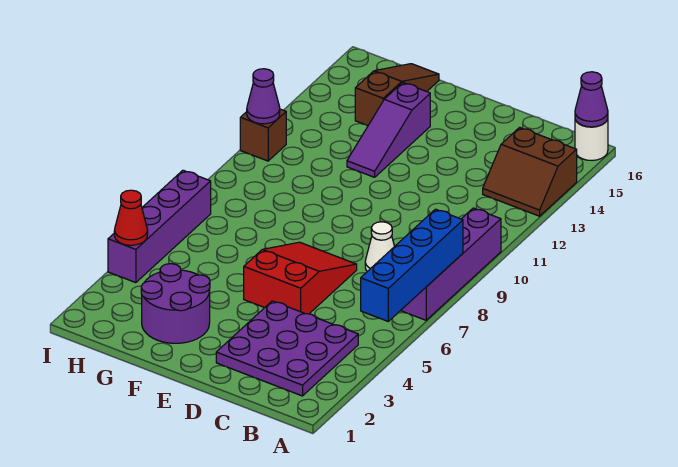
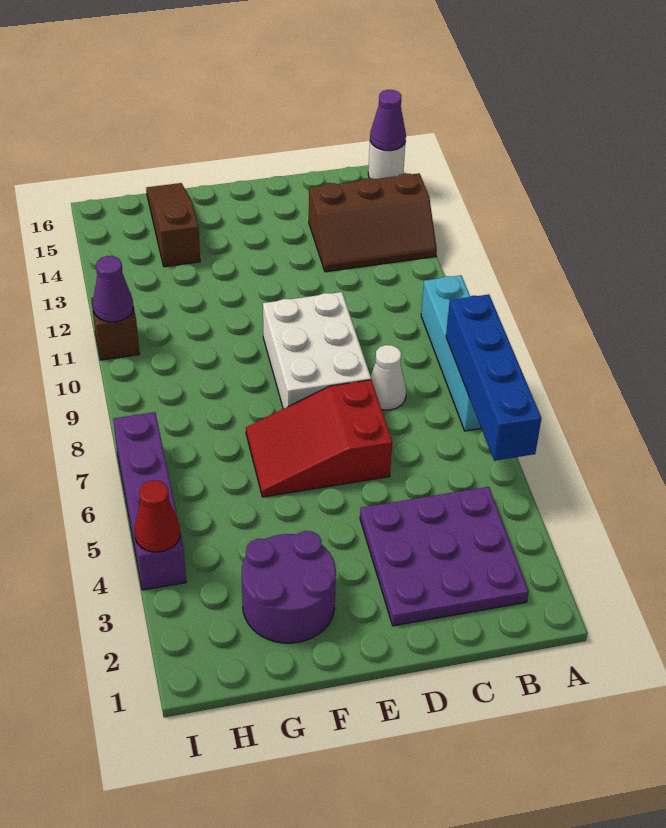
purple 1x4 brick [401,208,501,320] -> cyan 1x4 brick [421,275,481,431]
brown 2x2 slope [483,127,577,216] -> brown 2x3 slope [309,173,437,272]
red 2x3 slope [244,242,357,314] -> red 2x3 slope turned to [246,380,392,497]
none -> white 2x3 brick [263,292,371,409]
purple 1x3 slope [347,83,430,177] -> none

